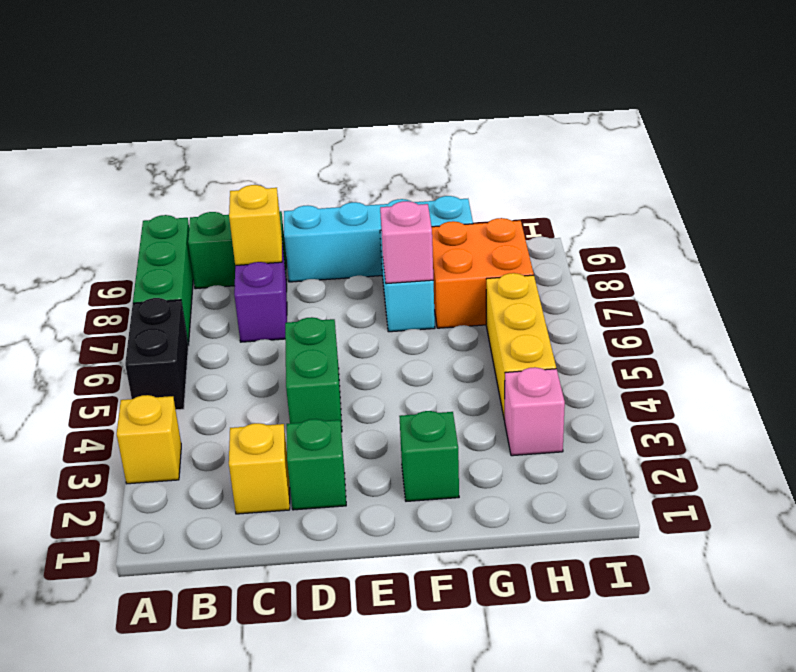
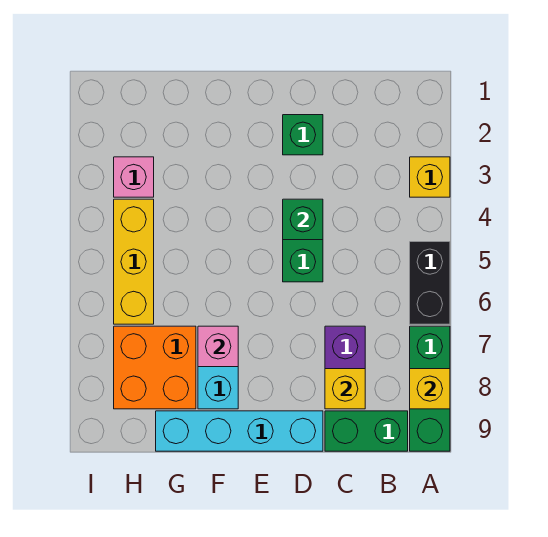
yellow 1x1 brick [229,423,290,514] -> yellow 1x1 brick moved to [410,369,450,409]
green 1x1 brick [399,411,459,501] -> green 1x1 brick moved to [283,199,323,240]

